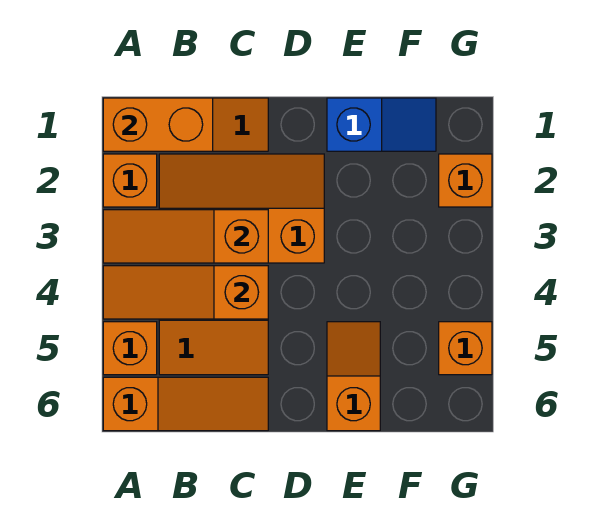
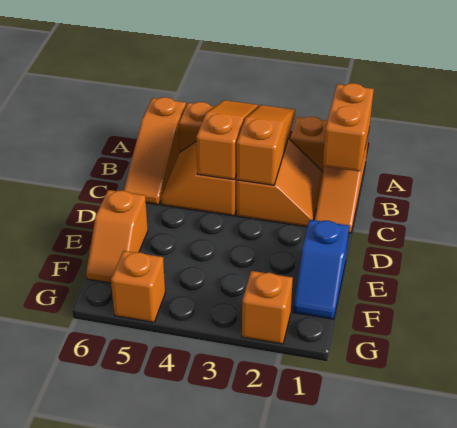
orange 2x3 slope [159,154,324,263] -> orange 2x2 slope [236,139,323,227]
orange 1x2 slope [327,322,380,431] -> orange 1x2 slope turned to [86,190,148,283]

